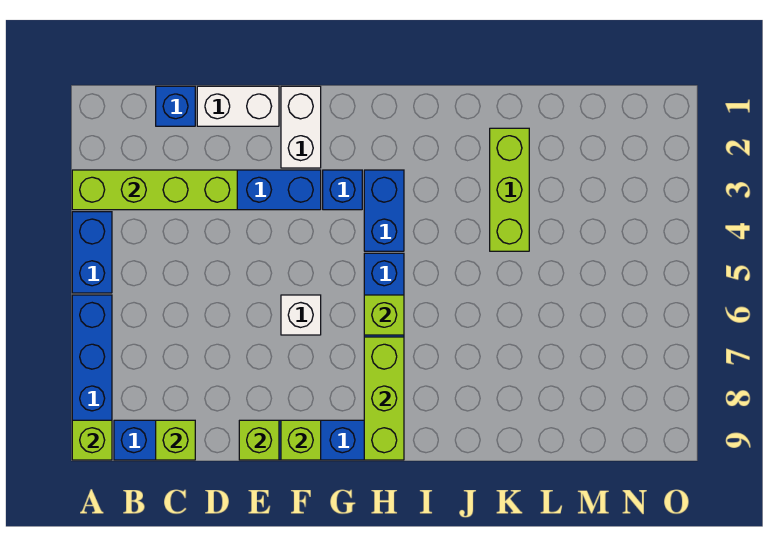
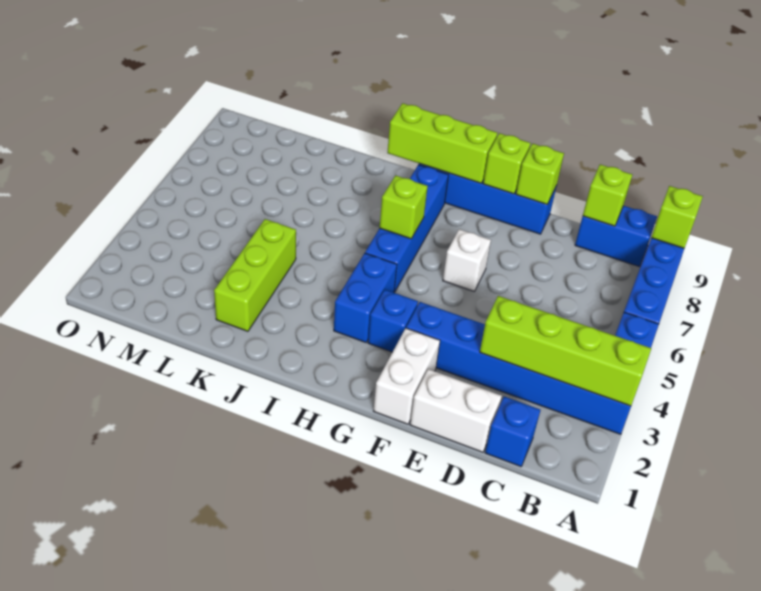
lime 1x3 brick [364,337,404,460] -> lime 1x3 brick turned to [387,103,497,183]

